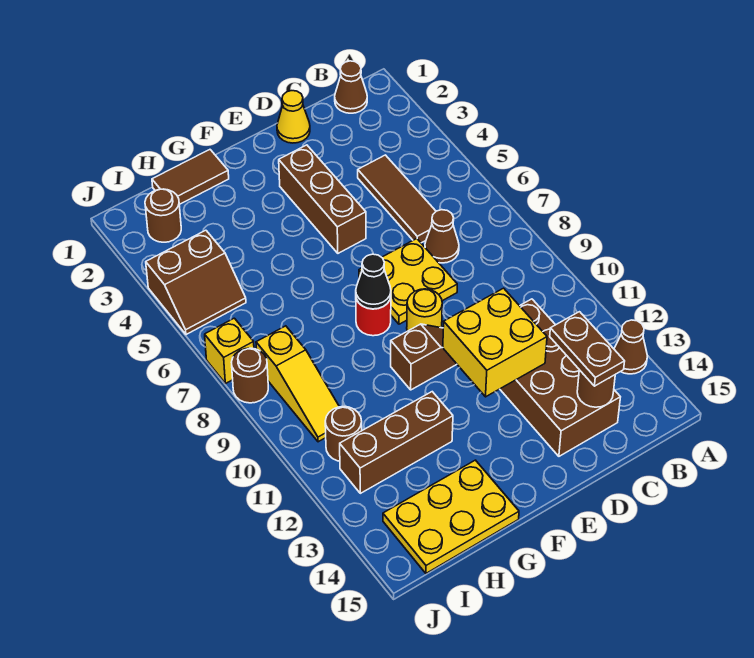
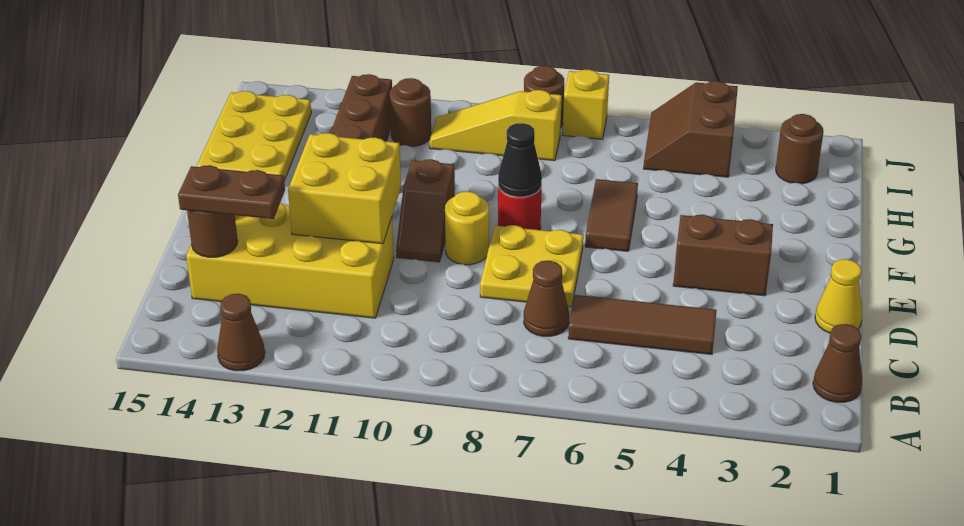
brown 2x4 brick [500,299,620,456] -> yellow 2x4 brick [186,203,394,318]
brown 1x3 brick [279,145,366,253] -> brown 1x2 brick [673,215,773,296]
brown 1x2 tile [152,150,229,205] -> brown 1x2 tile moved to [585,179,638,251]

